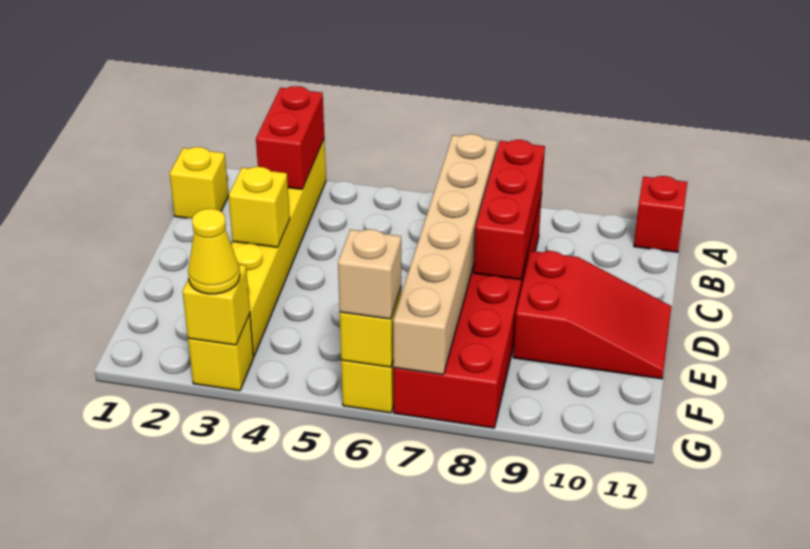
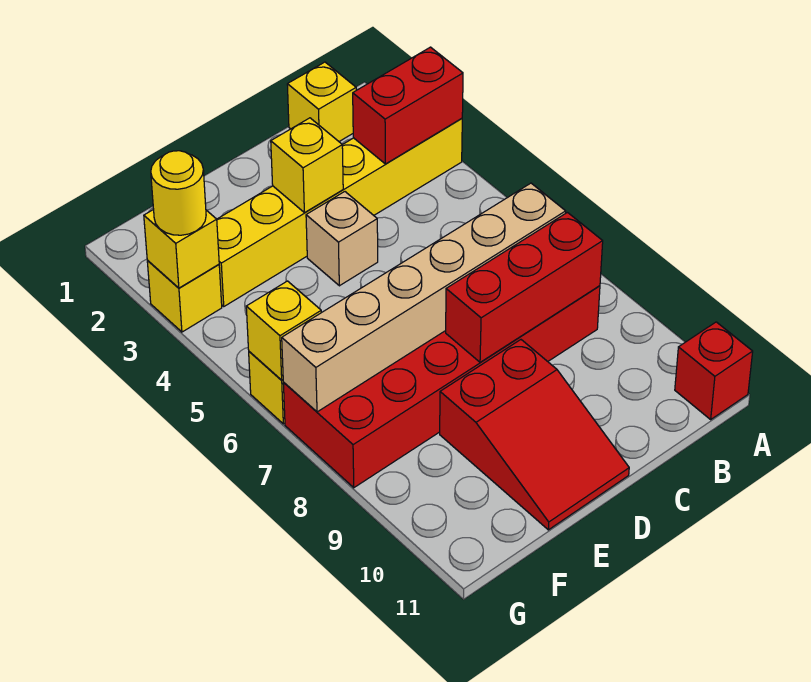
yellow 1x1 cone [188,209,240,294] -> yellow 1x1 round brick [151,151,206,235]
tan 1x1 brick [338,229,401,319] -> tan 1x1 brick moved to [306,192,378,286]

